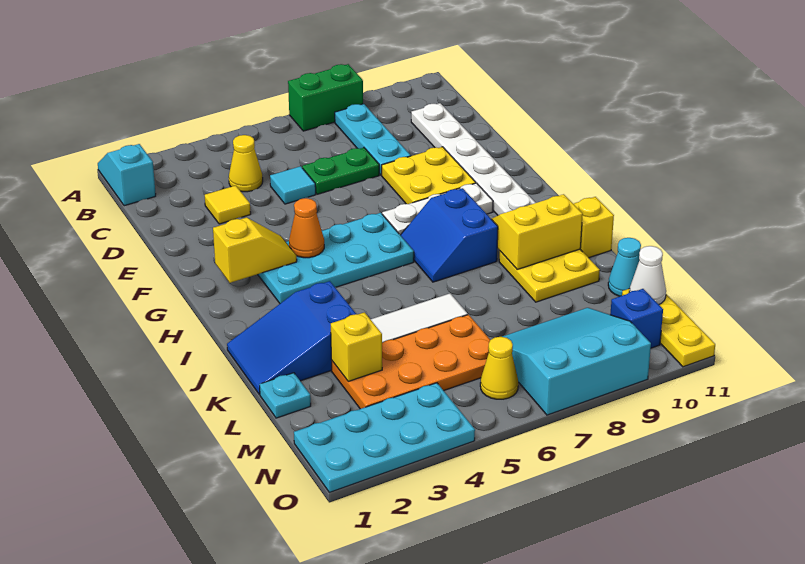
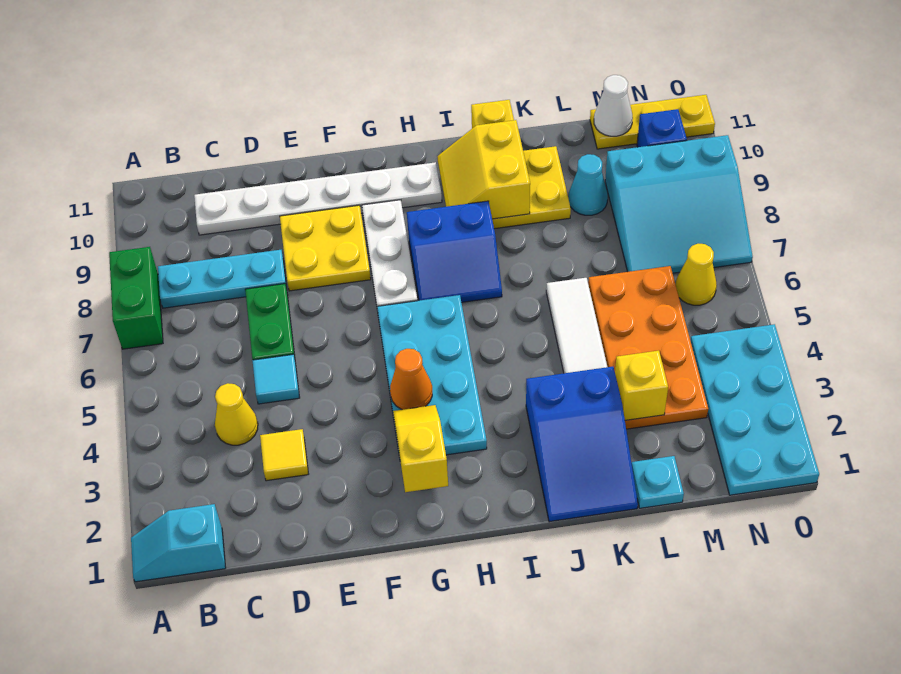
cyan 1x1 cone [608,238,641,296] -> cyan 1x1 cone moved to [569,154,608,215]
cyan 3x3 slope [502,308,651,415] -> cyan 3x3 slope turned to [605,135,753,273]

